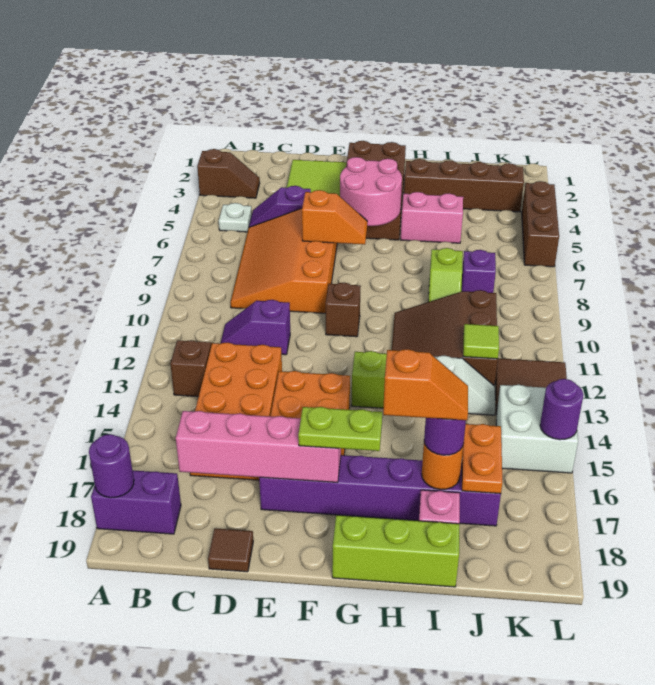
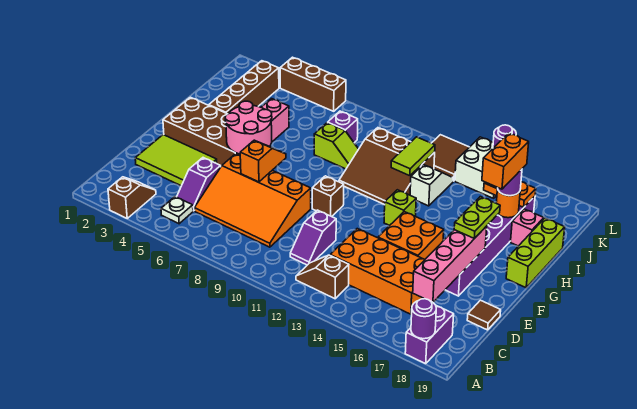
orange 1x2 slope [383,349,468,420] -> orange 1x2 brick [482,133,529,189]
lime 1x1 tile [463,324,499,359] -> lime 1x2 tile [391,137,435,176]

